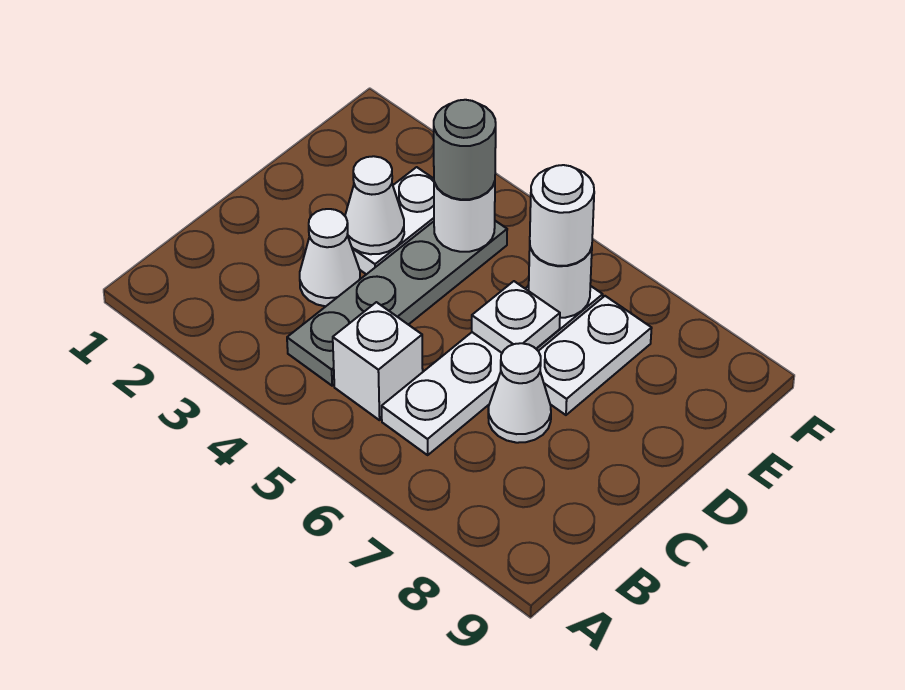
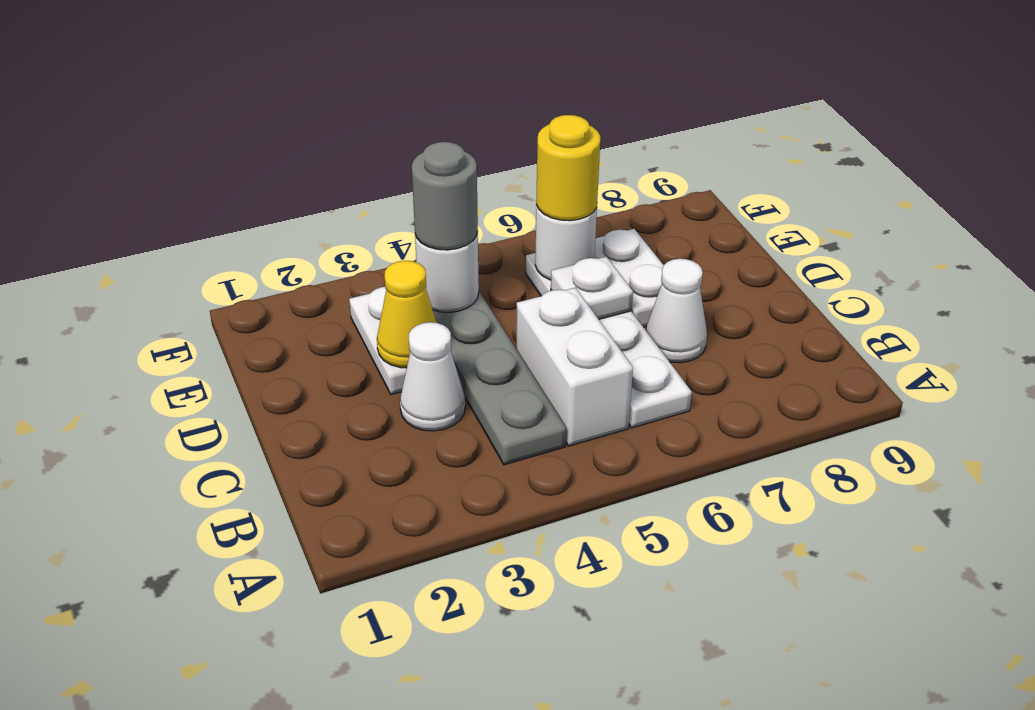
white 1x1 brick [333,302,423,420] -> white 1x2 brick [516,288,633,446]
white 1x1 cone [345,156,404,254] -> yellow 1x1 cone [377,261,436,368]
white 1x1 round brick [530,165,594,266] -> yellow 1x1 round brick [536,115,600,221]

